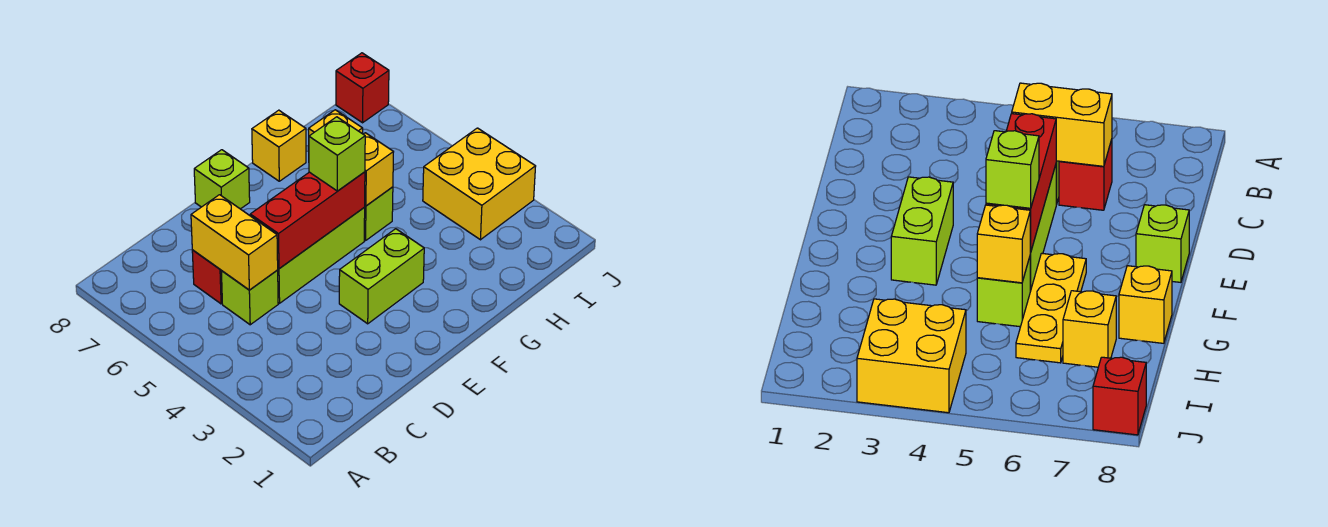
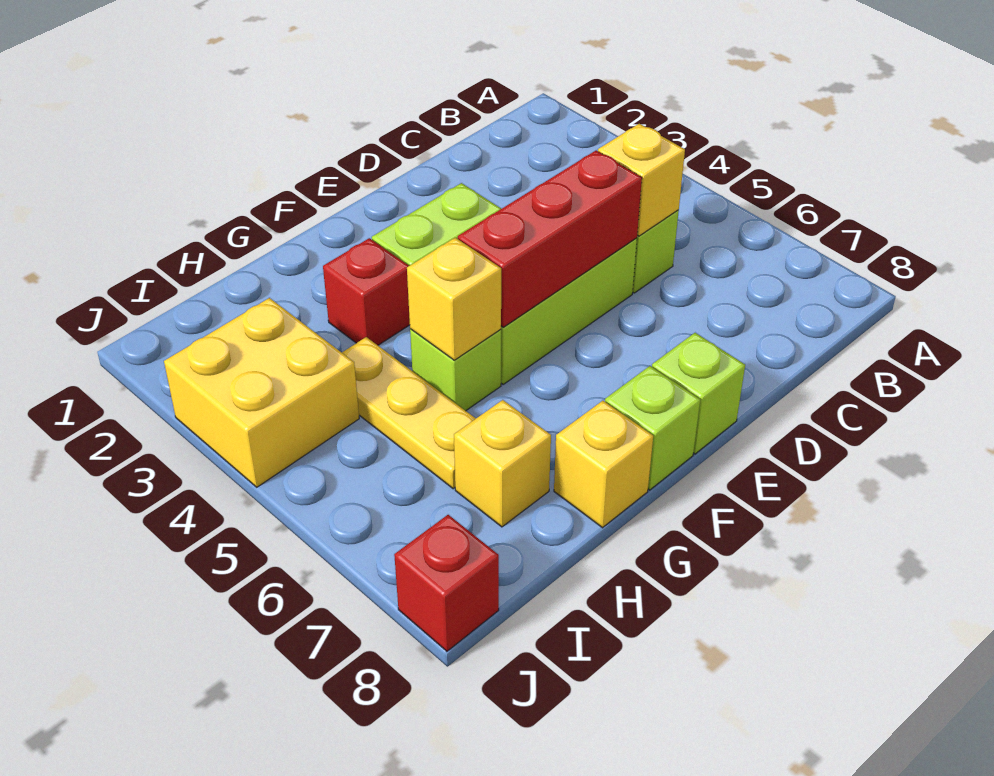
yellow 1x2 brick [191,195,278,290] -> yellow 1x1 brick [598,124,685,236]
red 1x1 brick [192,250,222,304] -> red 1x1 brick moved to [323,238,410,345]
lime 1x1 brick [309,117,365,191] -> lime 1x1 brick moved to [605,366,700,490]
yellow 1x3 plate [1016,253,1086,363] -> yellow 1x3 plate turned to [342,337,476,489]

